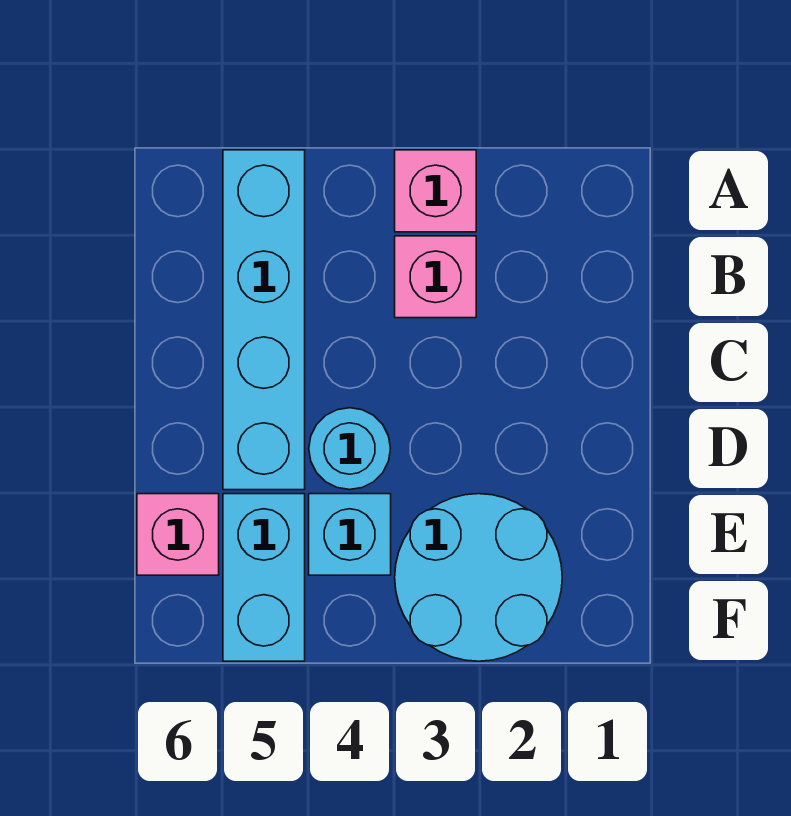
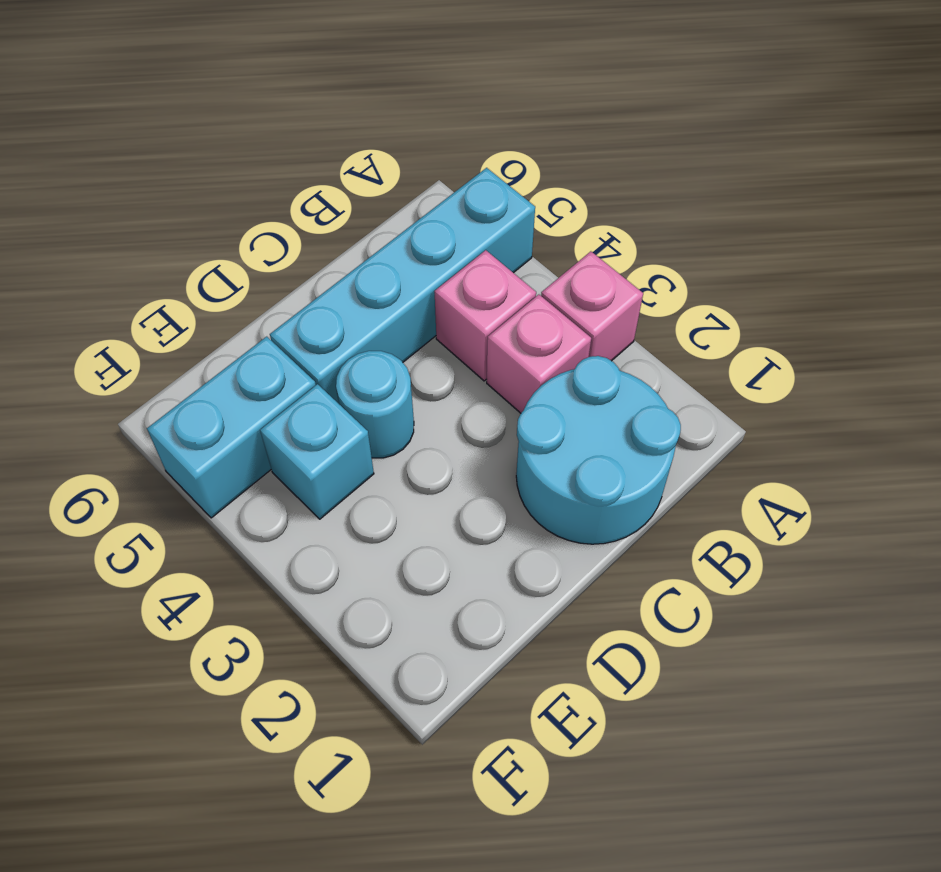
cyan 2x2 round brick [395,494,562,661] -> cyan 2x2 round brick moved to [516,356,681,544]
pink 1x1 brick [137,494,219,575] -> pink 1x1 brick moved to [434,250,536,381]

